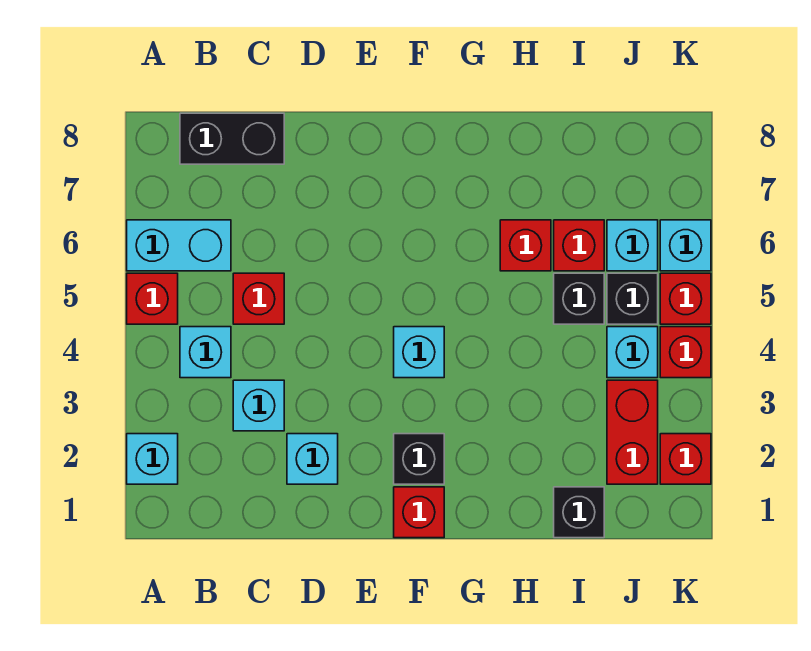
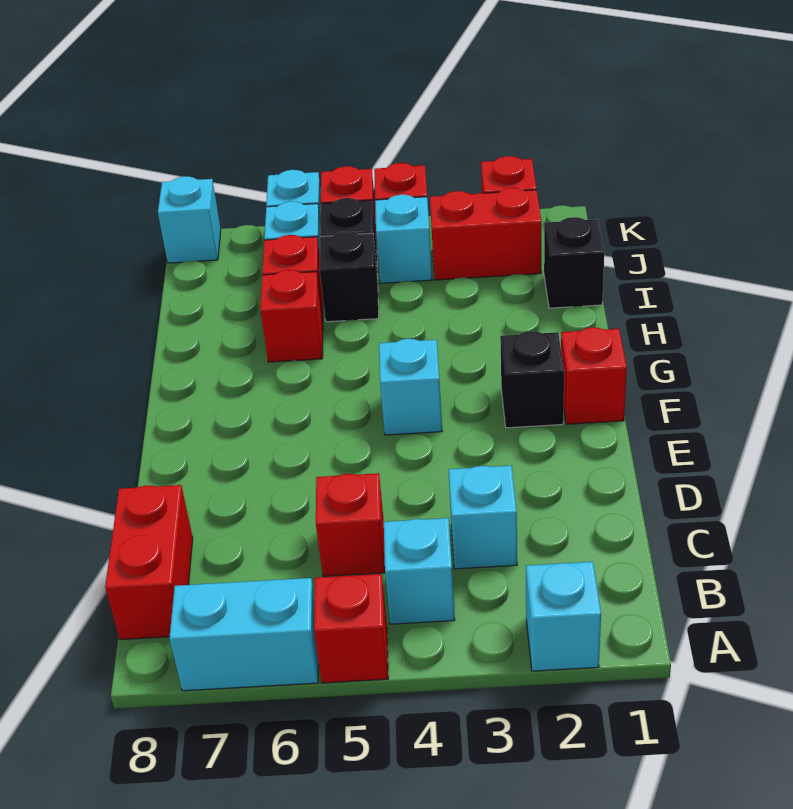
cyan 1x2 brick [127,220,231,271] -> cyan 1x2 brick turned to [169,578,319,691]
black 1x2 brick [180,113,284,164] -> red 1x2 brick [105,485,193,640]
cyan 1x1 brick [287,434,338,484] -> cyan 1x1 brick moved to [158,176,221,263]

